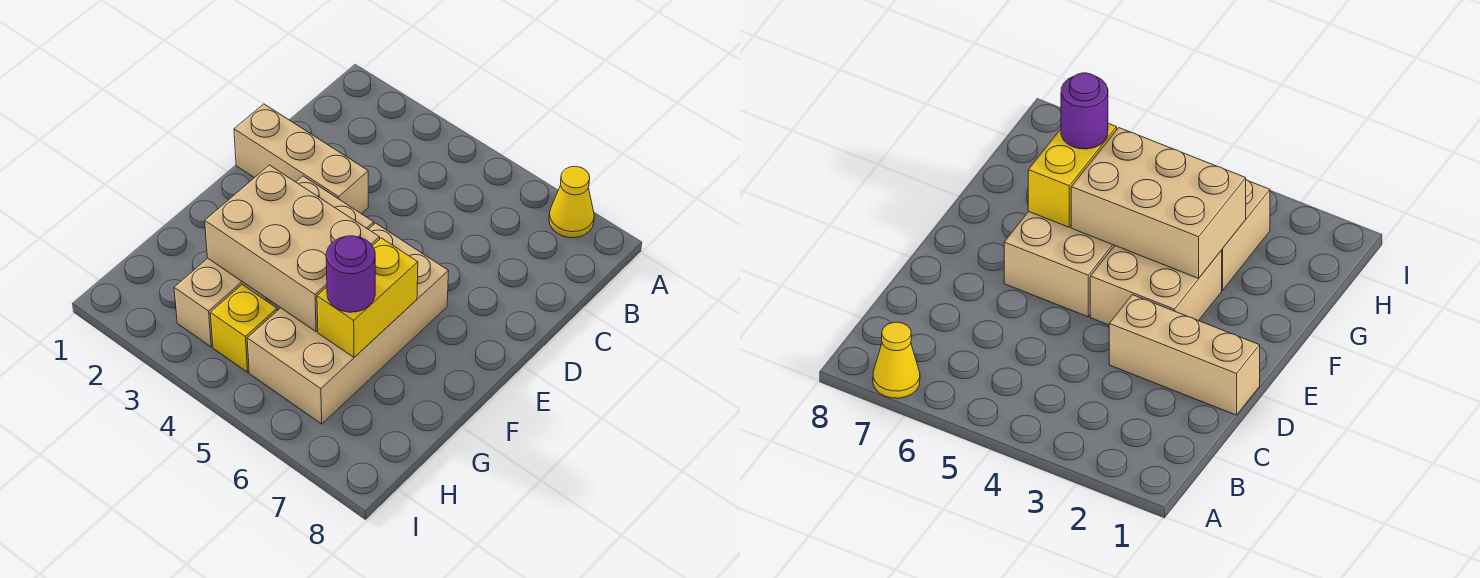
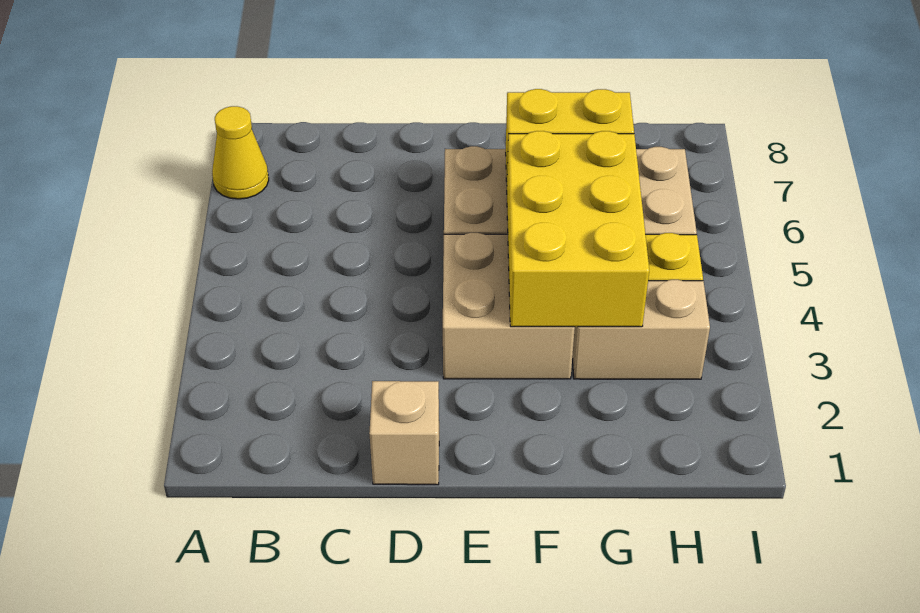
tan 1x3 brick [234,104,368,214] -> tan 1x1 brick [369,381,439,485]
tan 2x3 brick [205,165,380,332] -> yellow 2x3 brick [507,131,649,327]
purple 1x1 round brick [326,236,375,312] -> none

